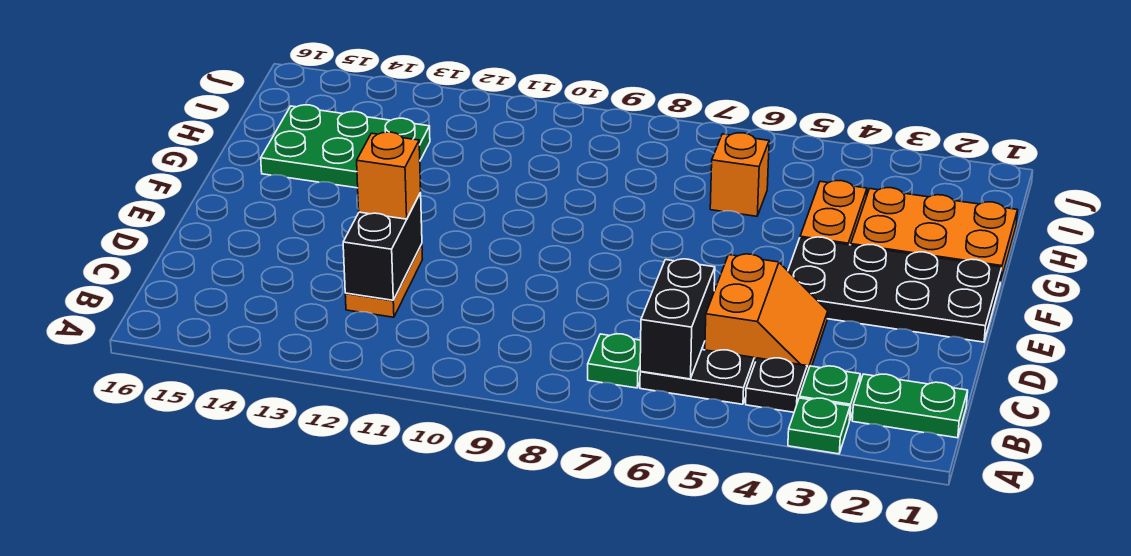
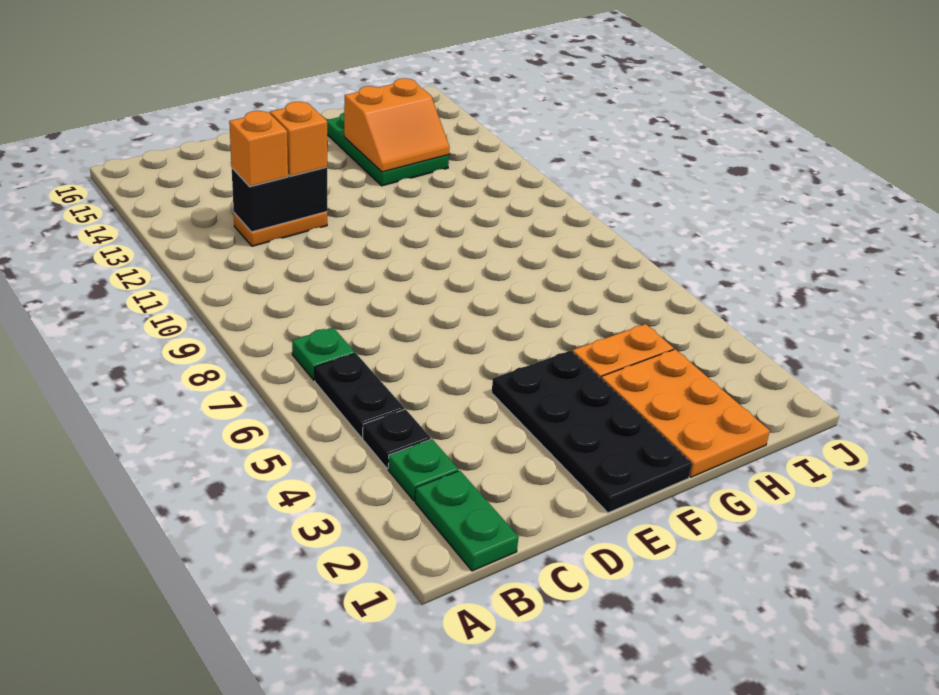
green 1x1 plate [788,398,850,454] -> none
black 1x2 brick [640,259,715,379] -> none
orange 2x2 slope [705,254,828,373] -> orange 2x2 slope moved to [344,78,450,172]
orange 1x1 brick [710,133,769,216] -> orange 1x1 brick moved to [229,111,288,187]

